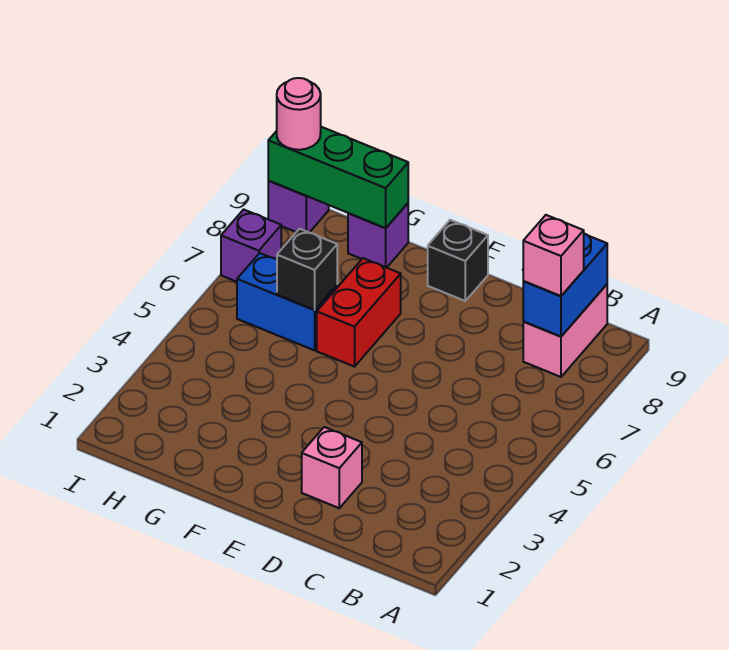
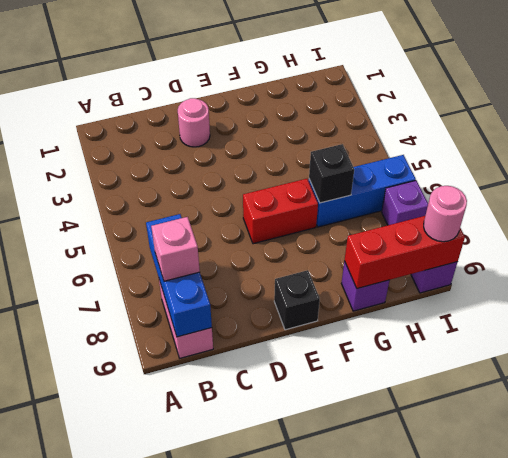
blue 1x2 brick [523,234,607,336] -> blue 1x3 brick [146,214,212,337]
pink 1x1 brick [302,427,362,508] -> pink 1x1 round brick [177,98,210,147]
red 1x2 brick [317,258,401,367] -> red 1x2 brick turned to [243,179,318,244]
blue 1x2 brick [237,253,337,350] -> blue 1x3 brick [309,155,416,227]
green 1x3 brick [268,127,408,228] -> red 1x3 brick [345,216,465,289]

